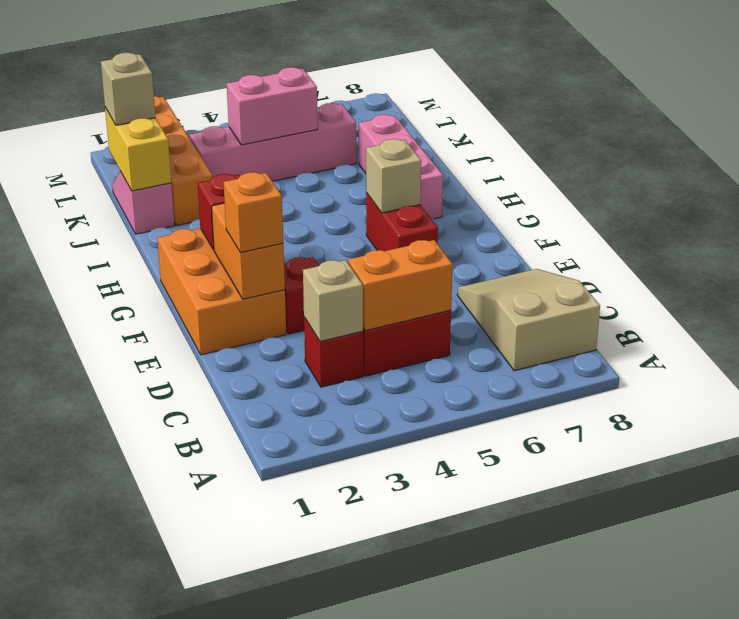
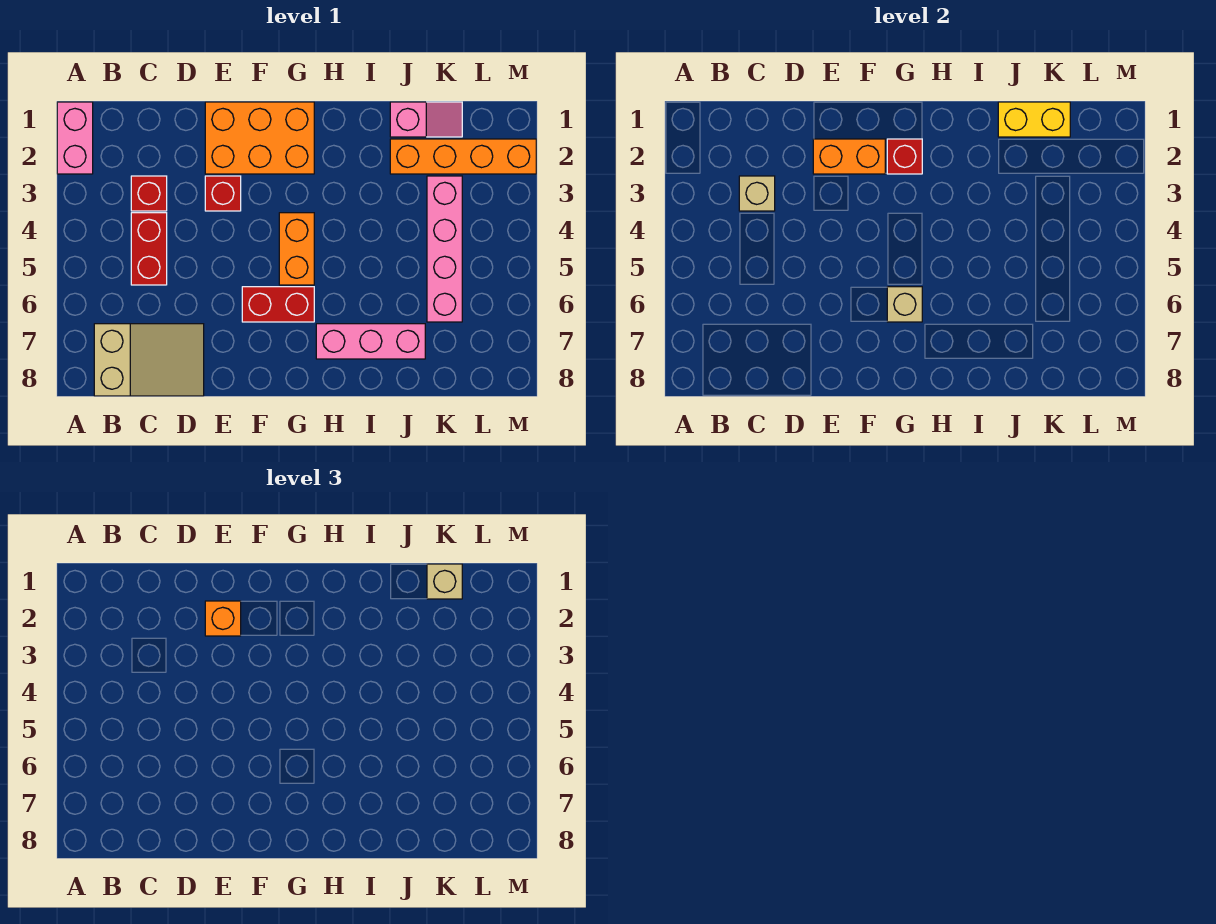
orange 1x2 brick [348,240,453,331] -> orange 1x2 brick moved to [279,213,314,285]
pink 1x2 brick [227,67,318,145] -> pink 1x2 brick moved to [57,102,93,174]

